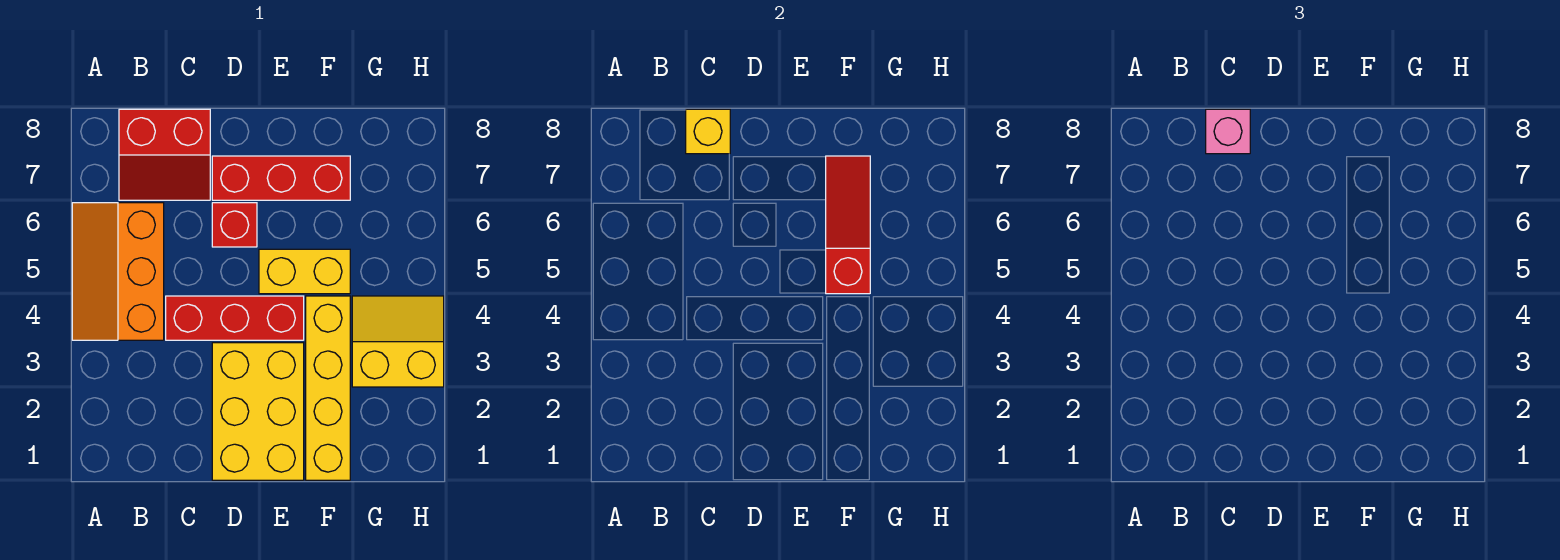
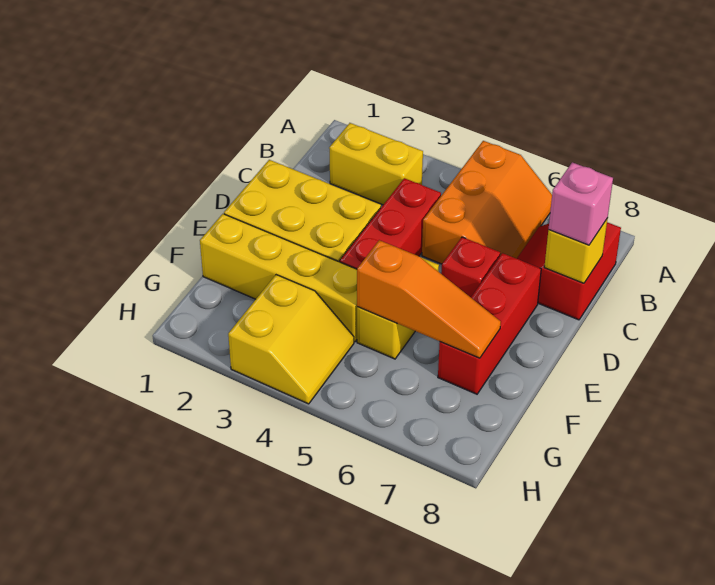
orange 2x3 slope [72,203,164,340] -> orange 2x3 slope turned to [422,141,552,264]
none -> yellow 1x2 brick [329,123,423,205]
red 1x3 slope [826,156,870,294] -> orange 1x3 slope [357,240,501,358]

